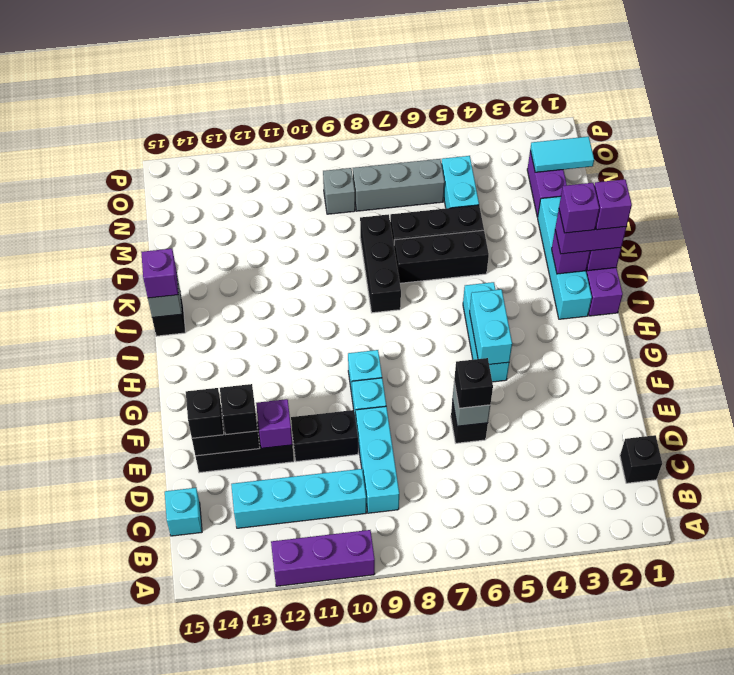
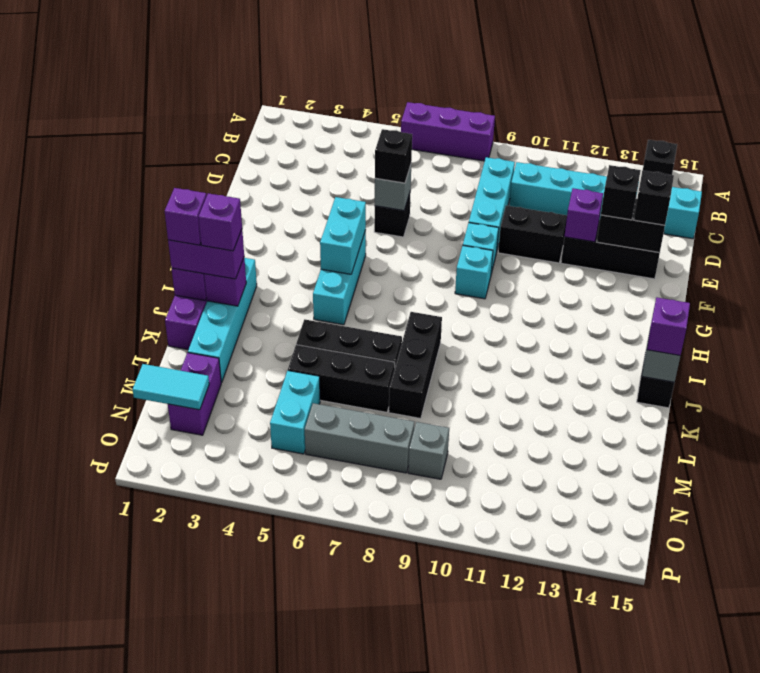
purple 1x3 brick [271,530,375,586] -> purple 1x3 brick moved to [401,102,495,161]
black 1x1 brick [620,435,662,483] -> black 1x1 brick moved to [643,140,677,175]

